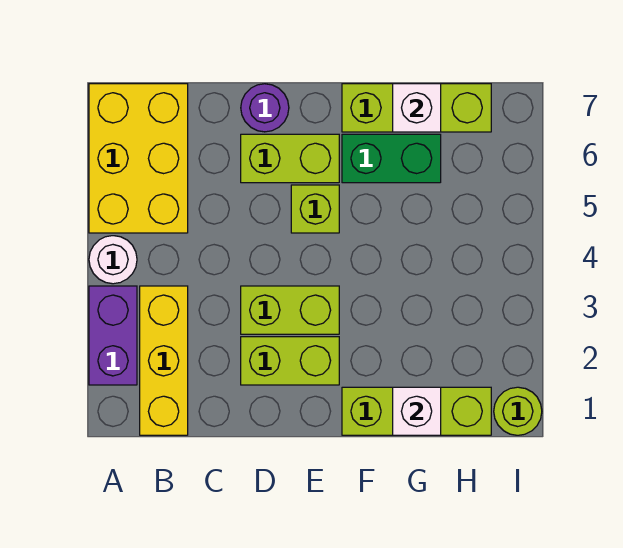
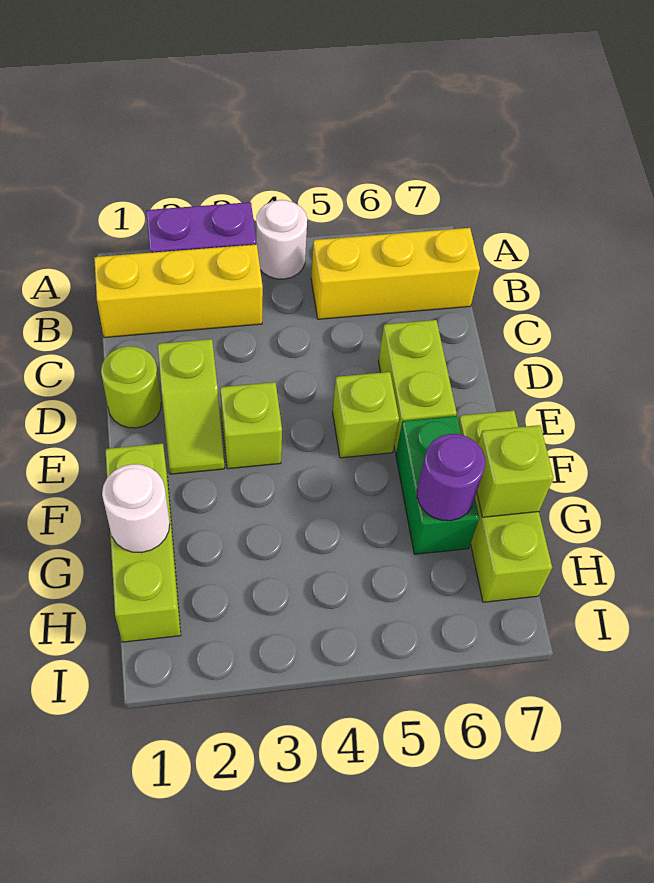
yellow 2x3 brick [89,84,188,233] -> yellow 1x3 brick [311,228,480,319]
lime 1x2 brick [241,337,339,385] -> lime 1x2 slope [158,339,224,474]
lime 1x2 brick [241,286,339,334] -> lime 1x1 brick [220,382,282,469]
purple 1x1 round brick [241,84,289,132] -> purple 1x1 round brick moved to [417,434,485,521]
white 1x1 brick [393,387,441,435] -> white 1x1 round brick [102,464,170,553]
white 1x1 brick [393,84,441,132] -> lime 1x1 brick [477,425,554,517]
lime 1x1 round brick [494,387,542,435] -> lime 1x1 round brick moved to [101,346,161,428]

